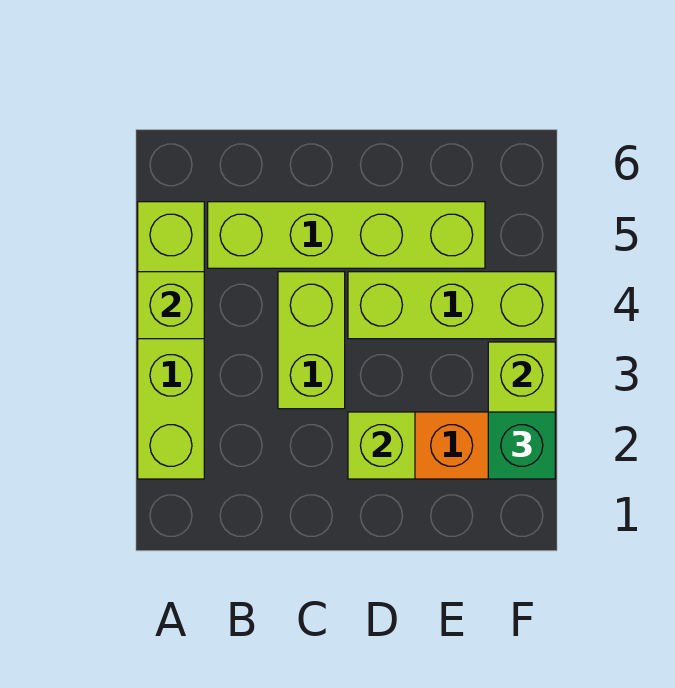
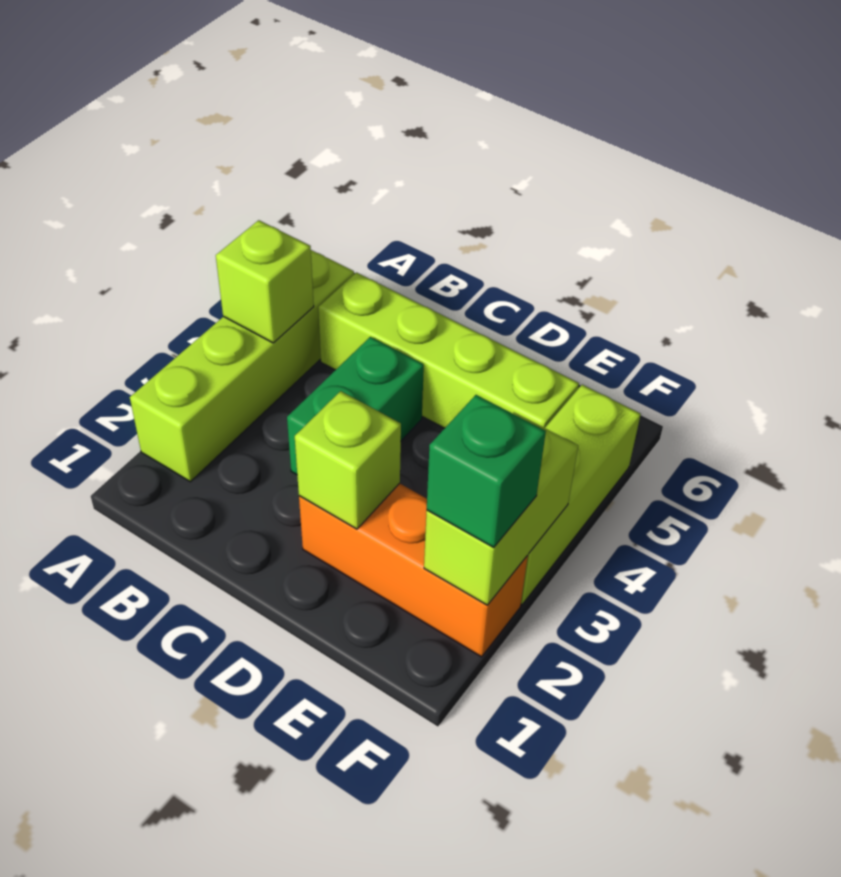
lime 1x2 brick [278,272,345,409] -> green 1x2 brick [287,337,424,475]
lime 1x3 brick [348,272,555,339] -> lime 1x3 brick turned to [521,385,641,604]

